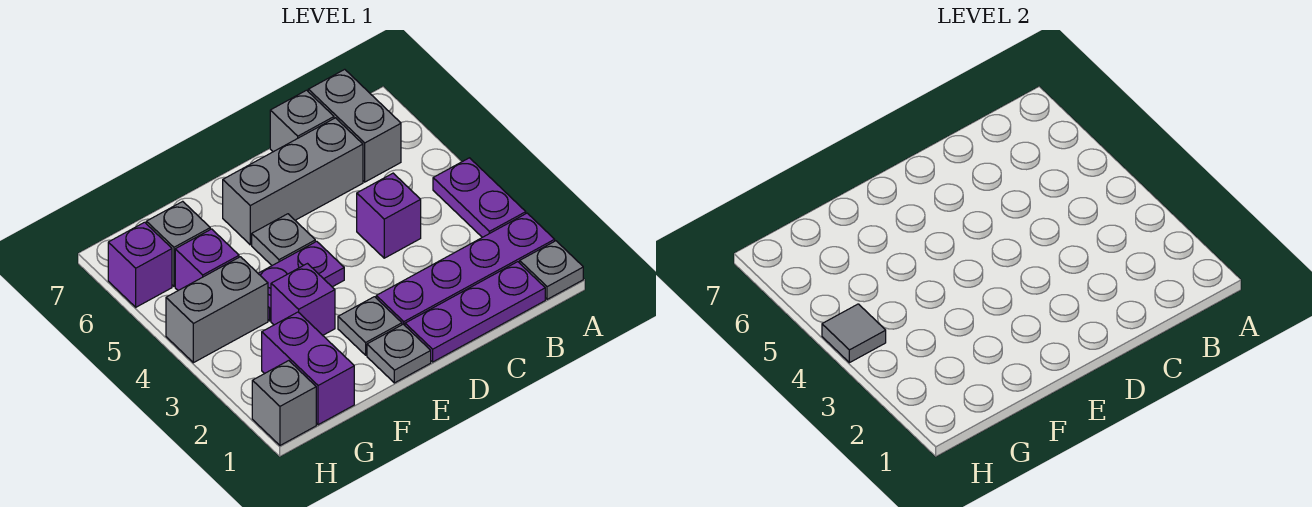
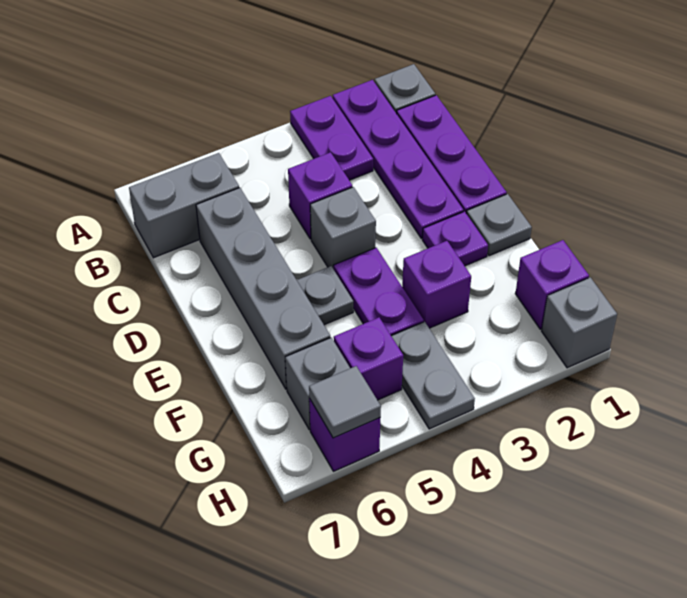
purple 1x2 plate [433,158,526,237] -> purple 1x2 plate turned to [290,96,373,180]
grey 1x3 brick [223,118,363,245] -> grey 1x4 brick [196,188,330,389]
grey 1x1 brick [270,90,334,152] -> grey 1x1 brick moved to [310,187,376,269]
grey 1x1 plate [338,297,402,355] -> purple 1x1 plate [422,212,488,266]
purple 1x2 brick [262,312,354,425] -> purple 1x1 brick [515,240,589,329]
grey 1x2 brick [166,257,268,363] -> grey 1x2 plate [392,322,475,429]
grey 1x1 tile [822,304,886,363] -> grey 1x1 tile moved to [309,366,381,438]

